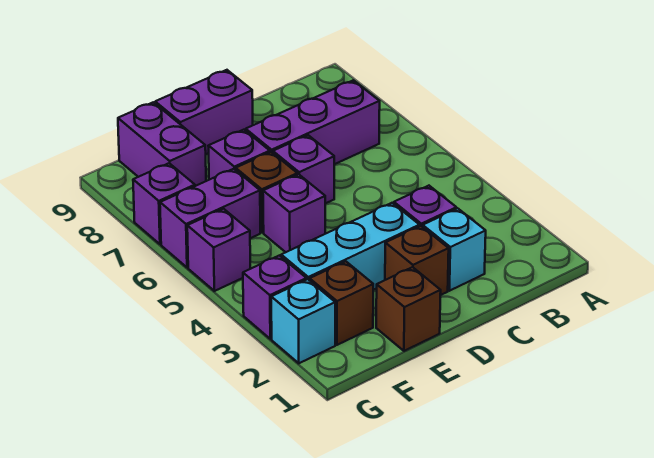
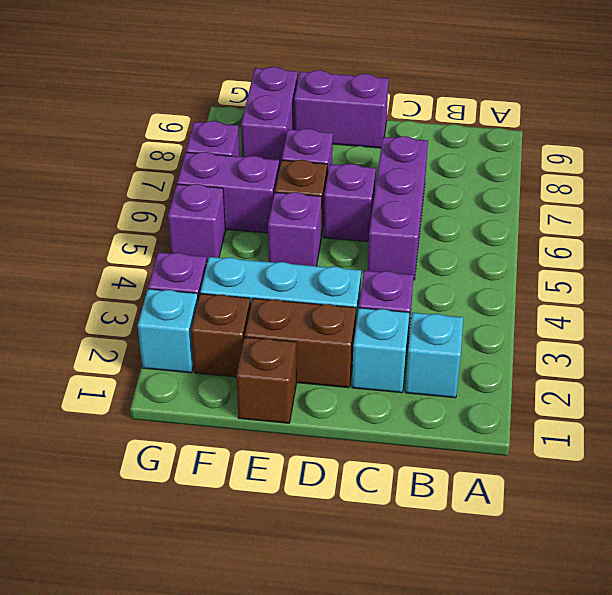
none -> cyan 1x1 brick [405,313,463,398]
purple 1x3 brick [246,80,380,164] -> purple 1x3 brick turned to [368,136,428,280]
brown 1x1 brick [385,226,449,295] -> brown 1x2 brick [245,298,356,388]

